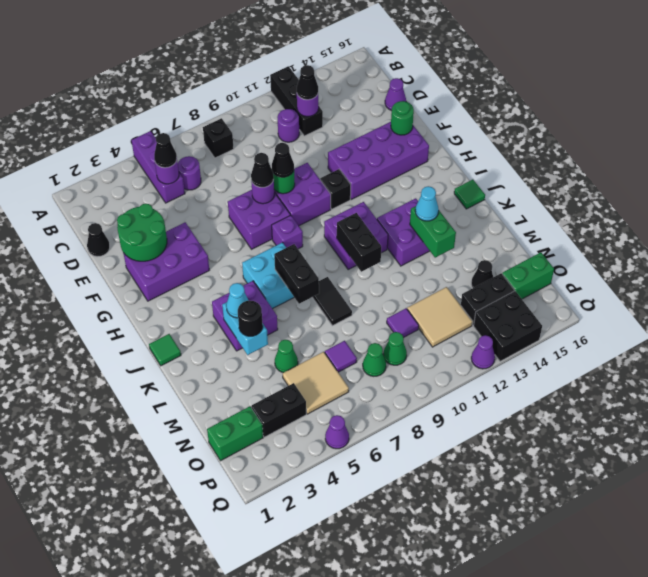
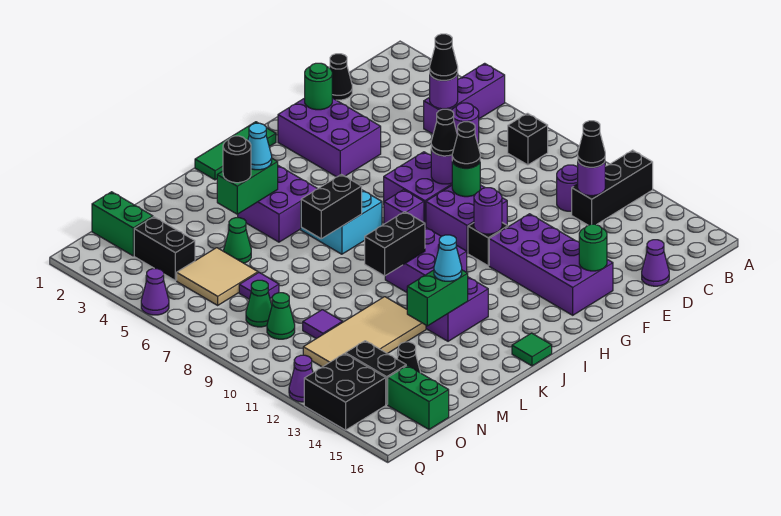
green 2x2 round brick [117,204,167,261] -> green 1x1 round brick [305,63,332,110]
none -> purple 1x1 round brick [474,188,502,234]
green 1x1 tile [149,334,181,366] -> green 1x3 tile [195,122,276,180]
cyan 1x2 brick [222,302,268,355] -> green 1x2 brick [217,159,278,214]
black 1x2 tile [312,277,352,326] -> none
tan 2x2 tile [407,287,473,347] -> tan 2x4 tile [303,297,426,367]

